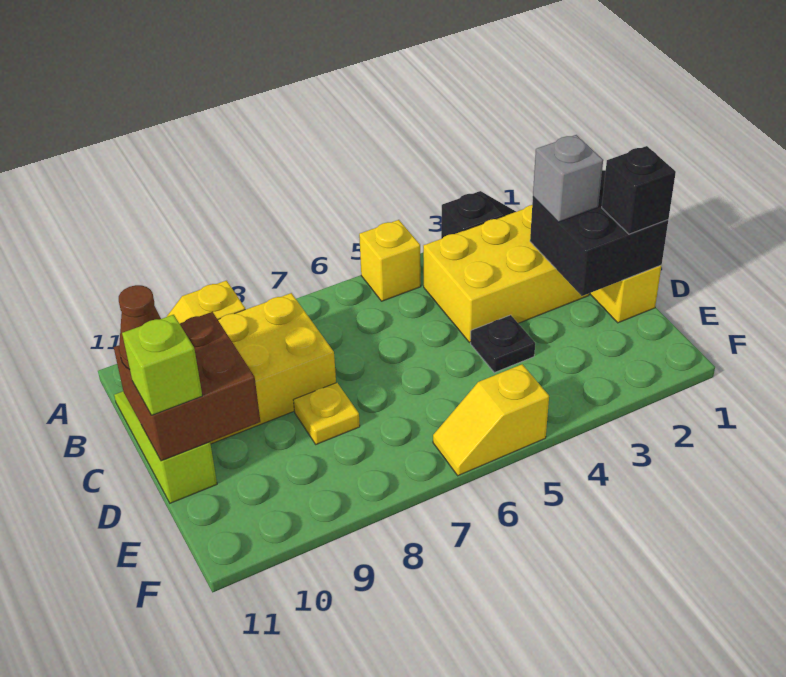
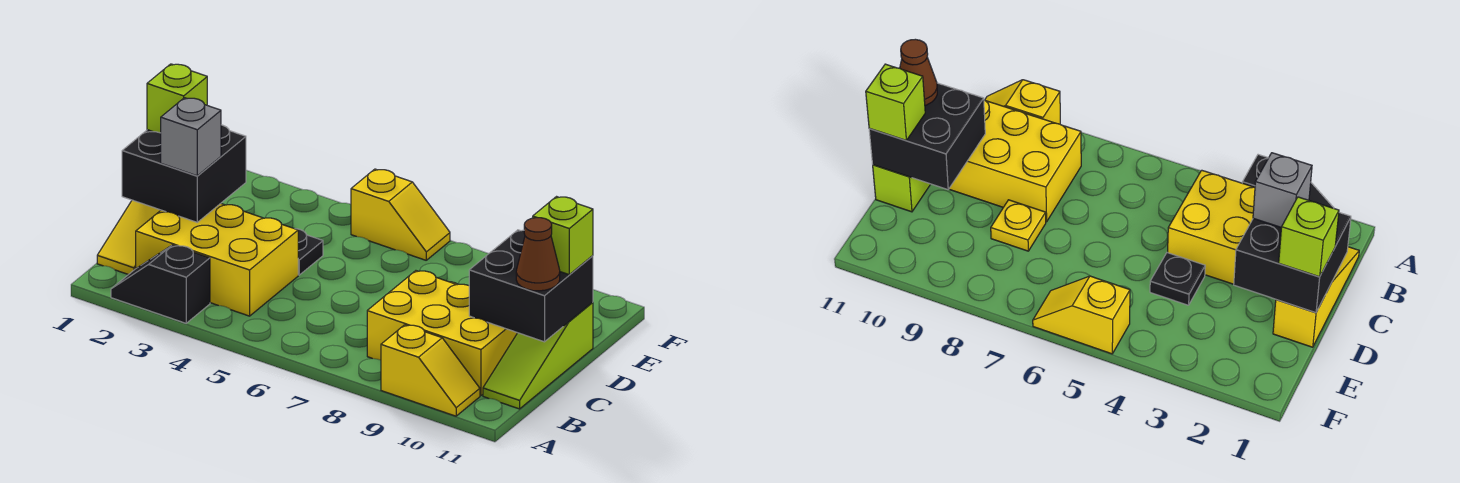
yellow 1x1 brick [359,220,421,301] -> none
brown 2x2 brick [114,312,260,461] -> black 2x2 brick [469,230,593,342]
black 1x1 brick [602,146,676,234] -> lime 1x1 brick [147,64,207,133]

